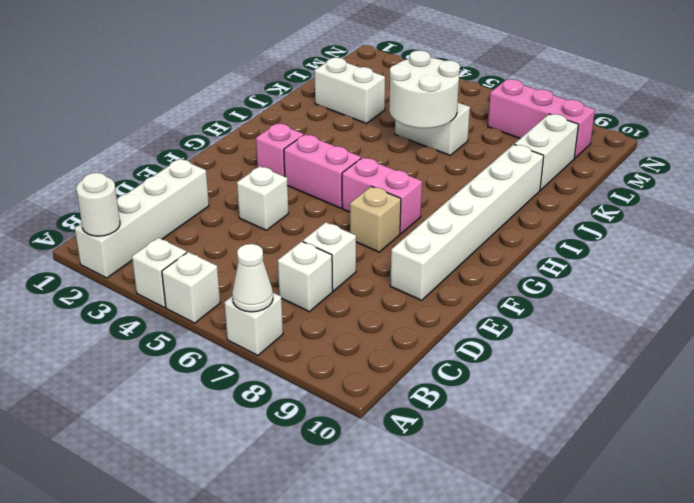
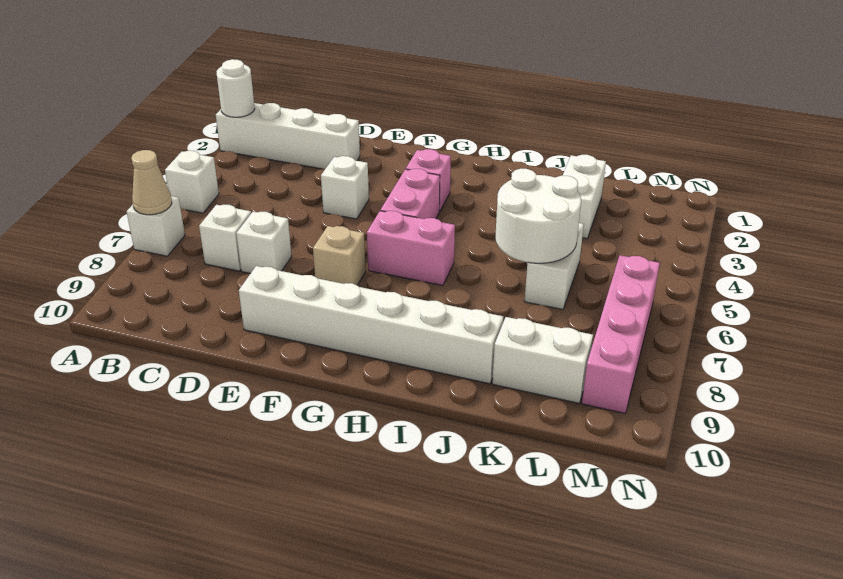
white 1x1 brick [132,238,187,308] -> none
white 1x1 cone [232,244,273,312] -> tan 1x1 cone [131,150,172,215]
pink 1x2 brick [342,157,422,234] -> pink 1x2 brick turned to [367,211,455,286]
pink 1x3 brick [488,79,595,158] -> pink 1x4 brick [582,255,660,413]

